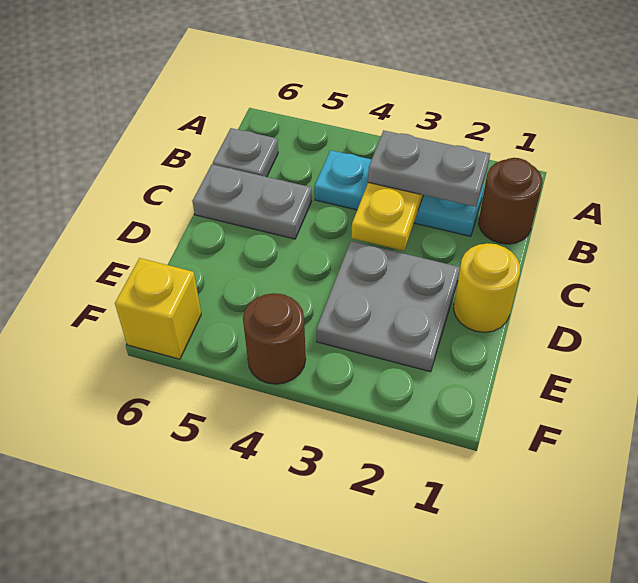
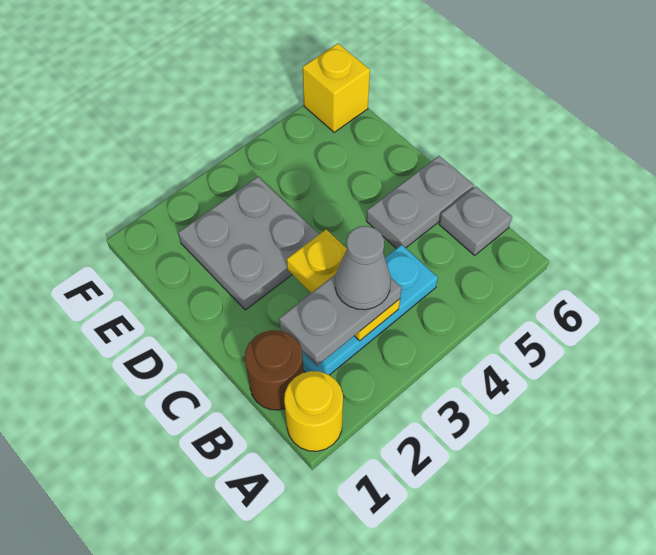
none -> grey 1x1 cone [335,226,391,310]
yellow 1x1 round brick [454,243,520,332] -> yellow 1x1 round brick moved to [284,371,343,451]
brown 1x1 round brick [243,293,306,384] -> none

